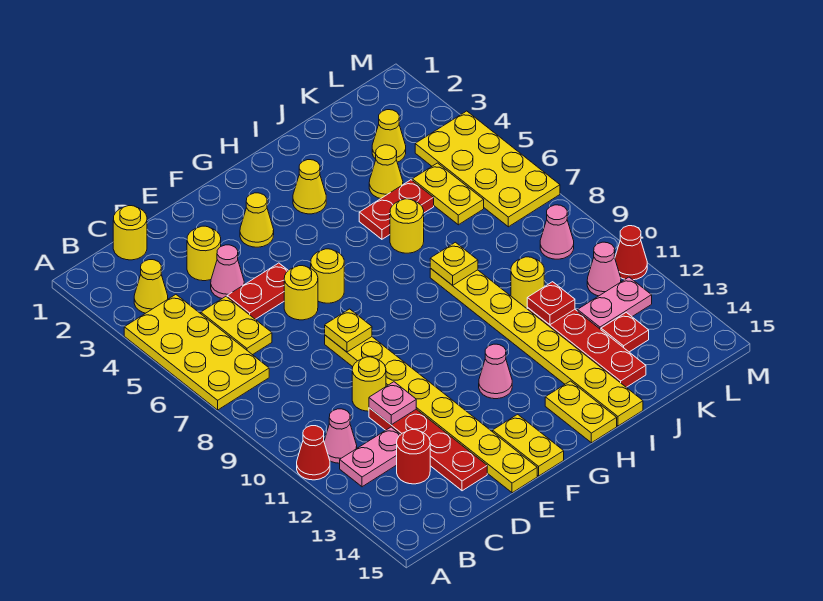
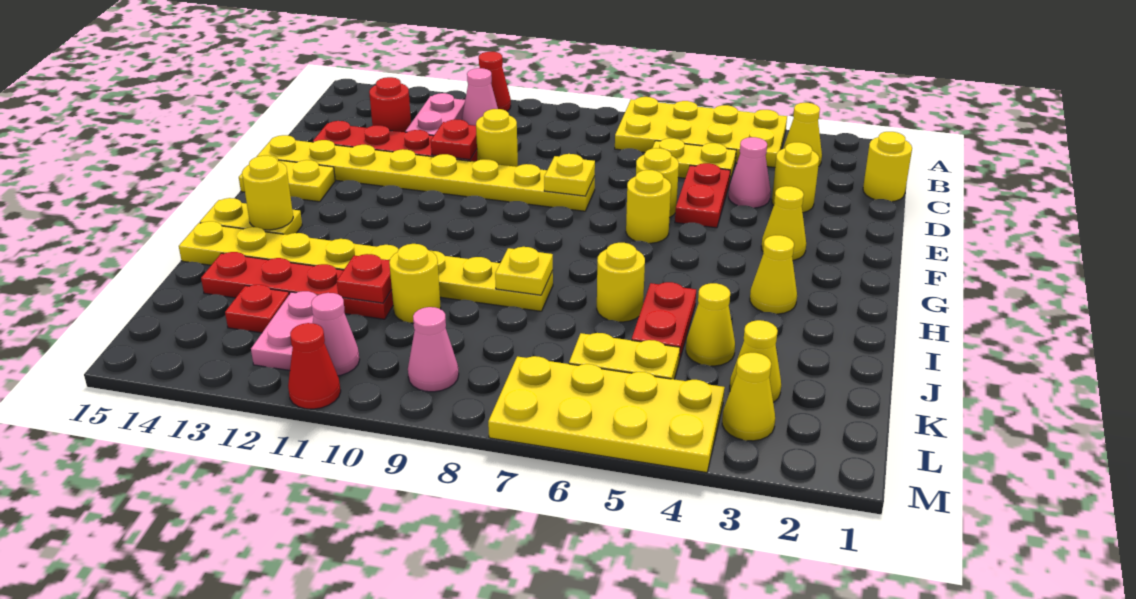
pink 1x1 plate [369,382,416,425] -> red 1x1 plate [431,119,477,160]
pink 1x1 cone [479,344,512,399] -> none
none -> yellow 1x1 round brick [242,156,293,230]
none -> yellow 1x1 cone [722,353,775,441]

